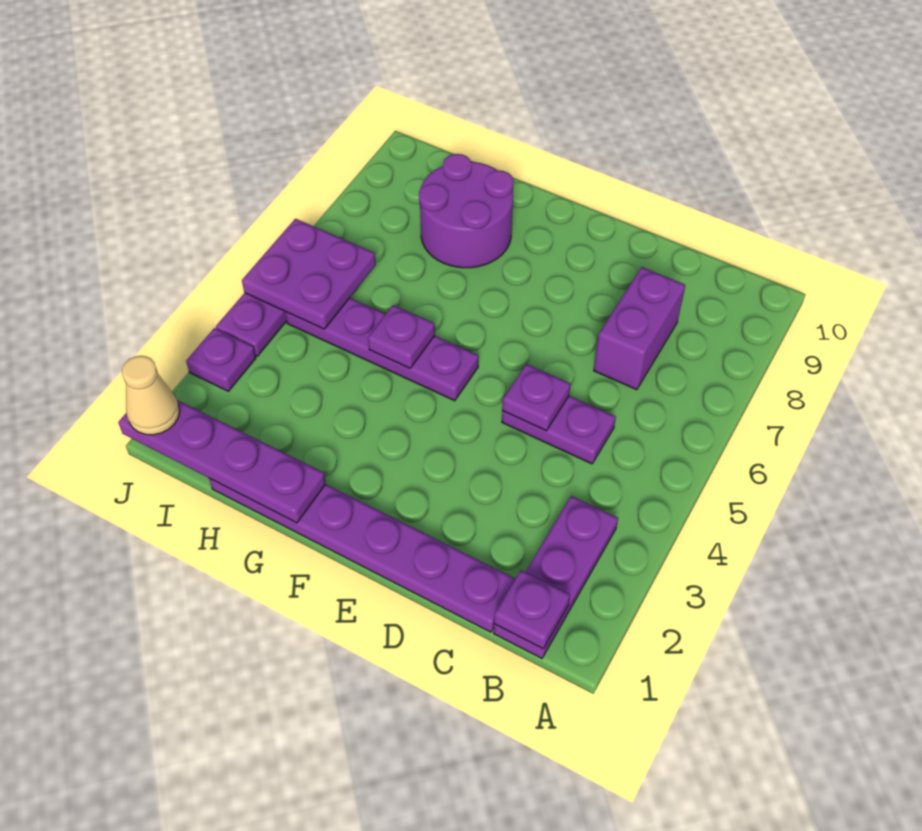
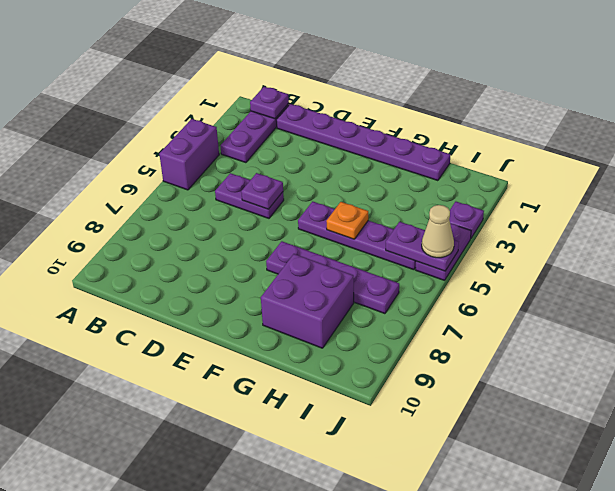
purple 1x2 brick [594,267,685,390] -> purple 1x2 brick moved to [159,119,219,190]
purple 1x4 plate [118,400,326,523] -> purple 1x4 plate moved to [266,241,399,314]
purple 1x1 plate [368,305,435,368] -> orange 1x1 plate [326,202,368,239]
purple 2x2 round brick [419,154,513,268] -> purple 2x2 brick [261,254,354,348]
purple 2x2 plate [242,219,376,329] -> purple 1x2 plate [386,222,459,271]
tan 1x1 cone [122,356,180,435] -> tan 1x1 cone moved to [422,205,454,258]

